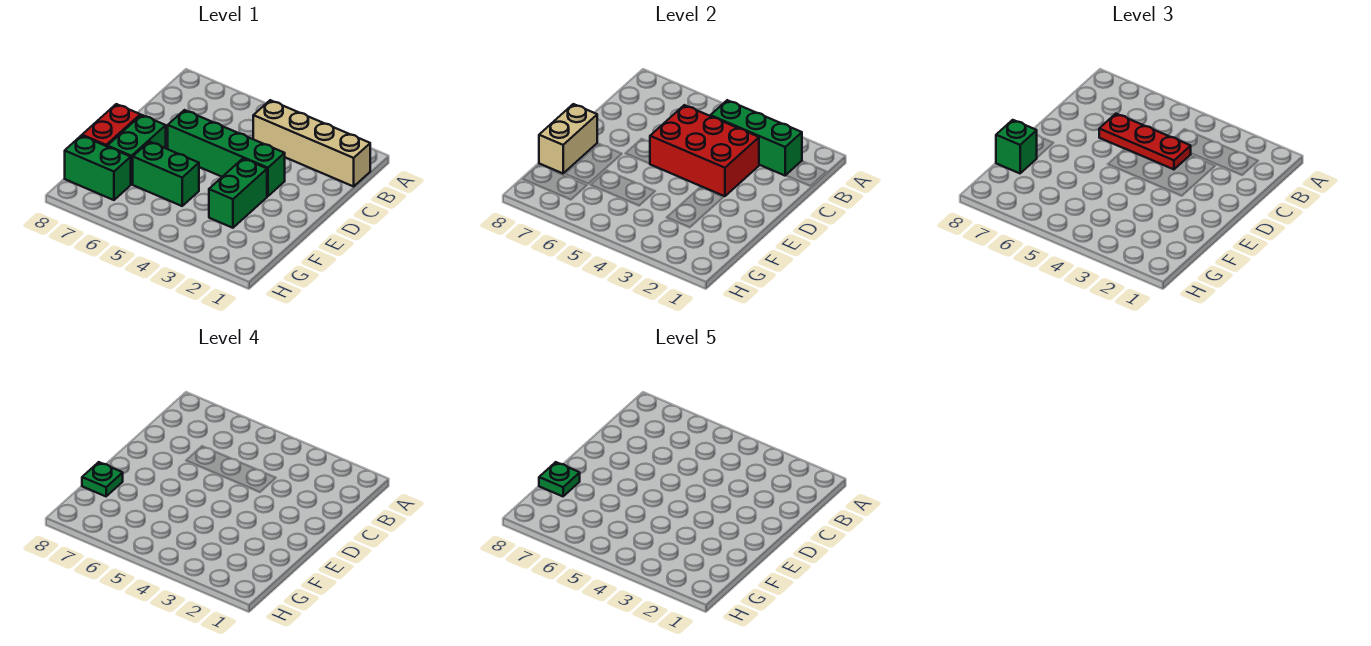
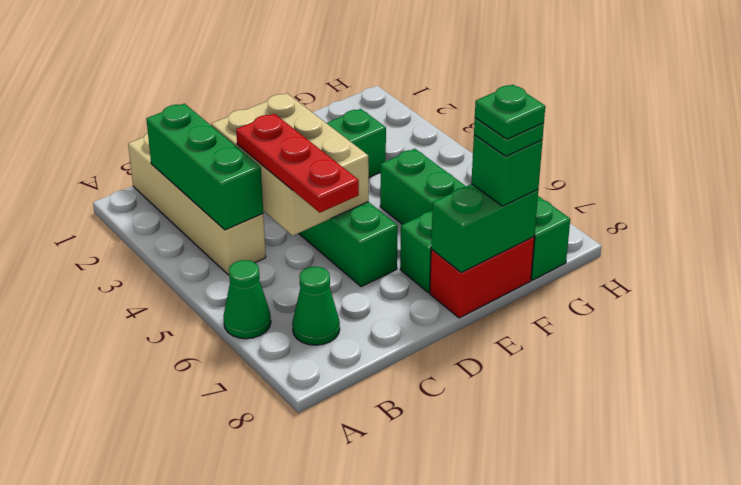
none -> green 1x1 cone [223,260,271,339]
none -> green 1x1 cone [292,266,340,345]
red 2x3 brick [650,105,759,196] -> tan 2x3 brick [211,93,369,236]
tan 1x2 brick [539,104,597,173] -> green 1x2 brick [431,184,538,272]

